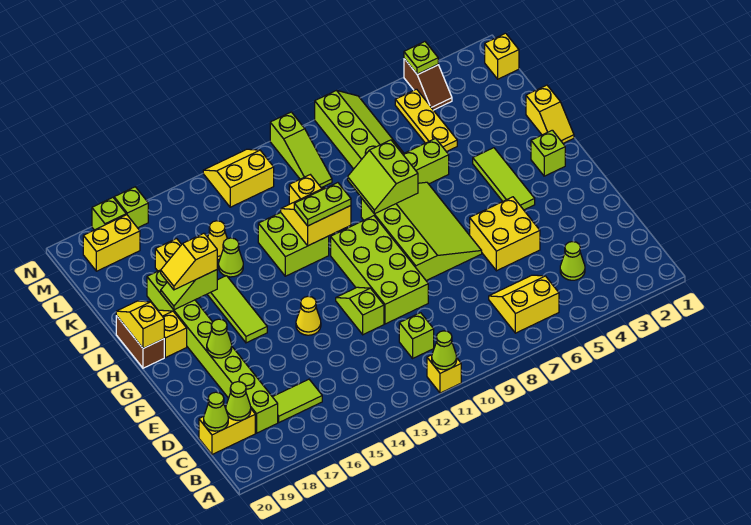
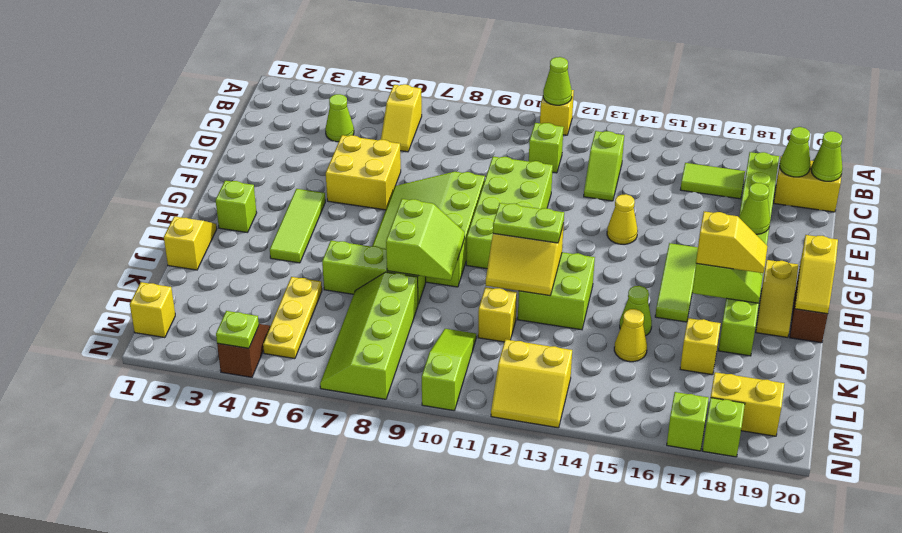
yellow 2x2 slope [489,275,559,333] -> yellow 1x2 slope [381,84,422,152]
lime 1x2 slope [336,287,384,335] -> lime 1x2 slope moved to [584,131,624,201]

